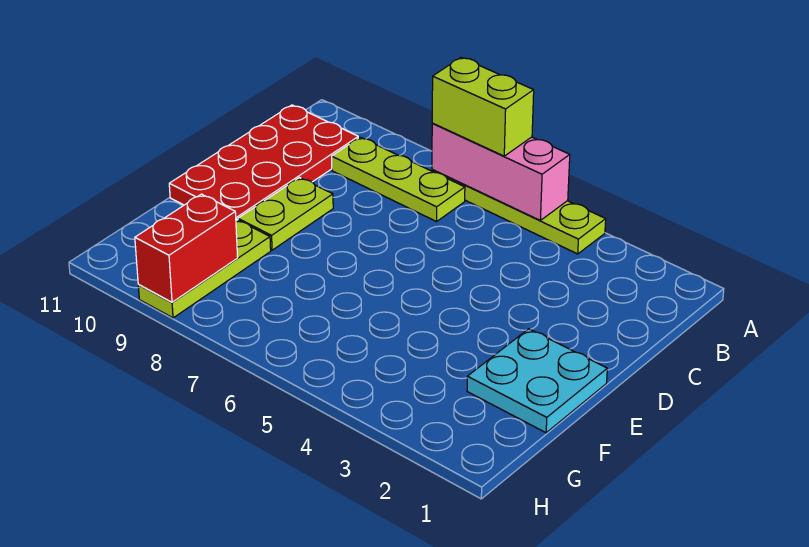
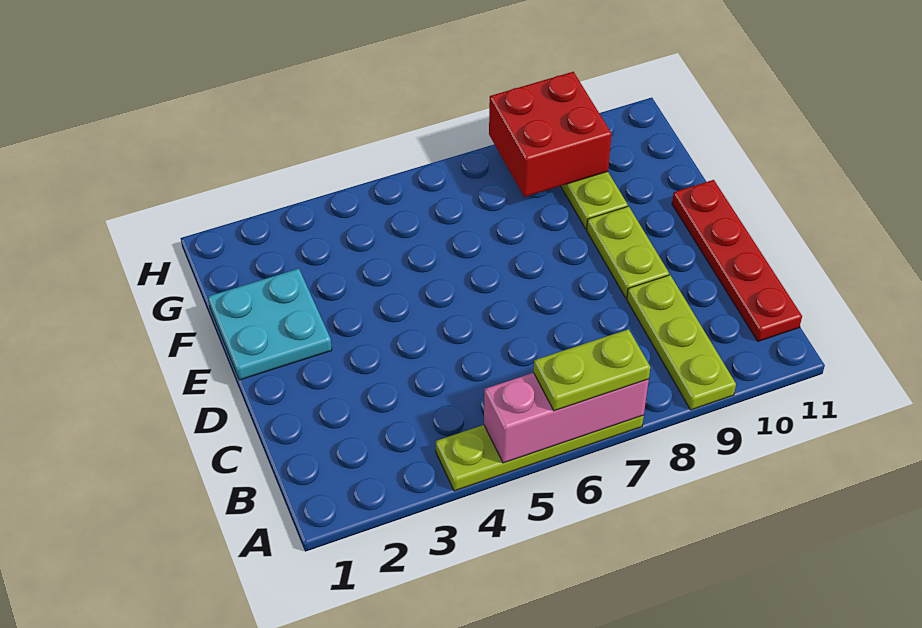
lime 1x2 brick [432,58,534,156] -> lime 1x2 plate [534,329,650,411]
lime 1x3 plate [332,137,465,222] -> lime 1x3 plate turned to [627,275,736,410]
red 2x4 plate [169,105,358,220] -> red 1x4 plate [672,180,802,341]
red 1x2 brick [135,194,238,302] -> red 2x2 brick [489,72,612,197]

